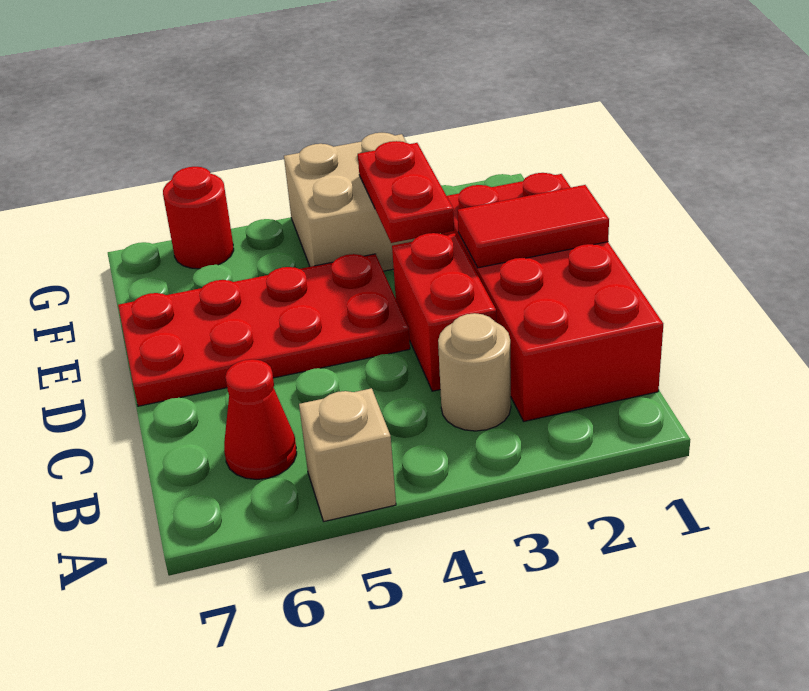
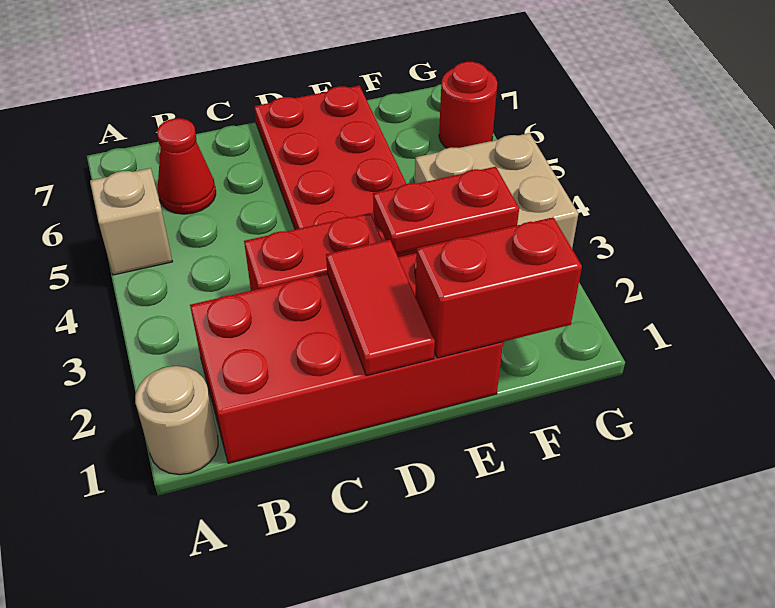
tan 1x1 round brick [438,313,511,431] -> tan 1x1 round brick moved to [135,366,218,475]
none -> red 1x2 brick [415,217,582,358]

